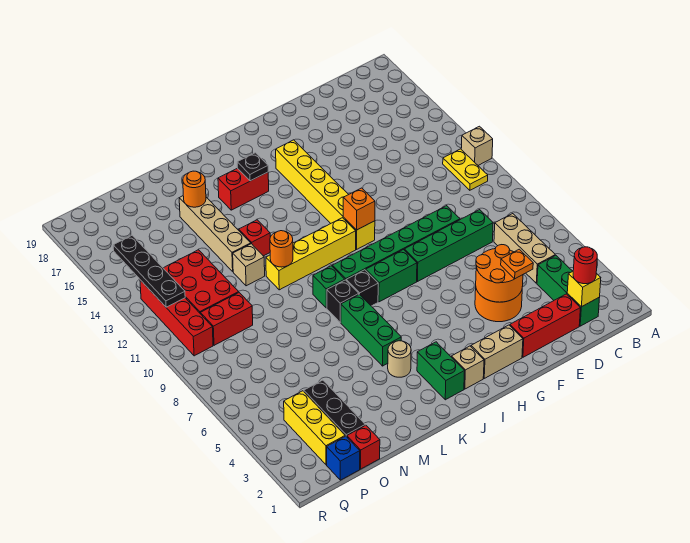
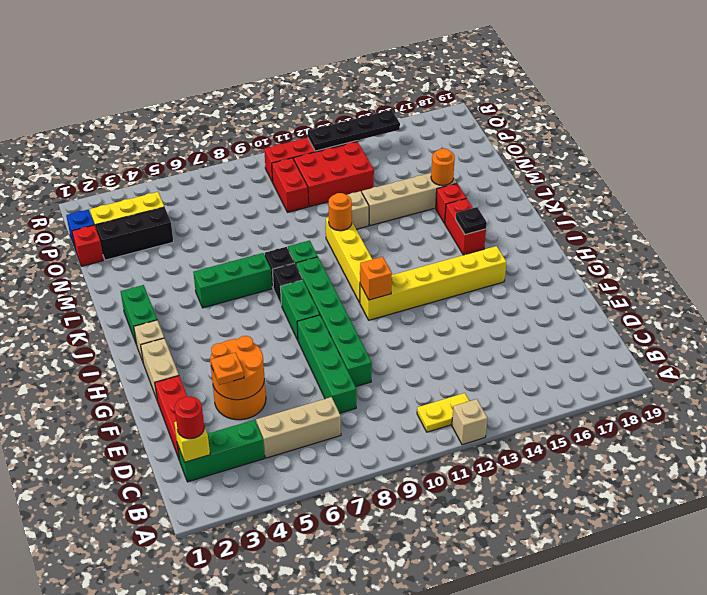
green 1x2 brick [417,342,465,400] -> green 1x2 brick turned to [121,285,157,343]
tan 1x1 round brick [388,341,411,377] -> none
red 1x1 brick [239,220,270,256] -> red 1x1 brick moved to [436,183,466,224]

